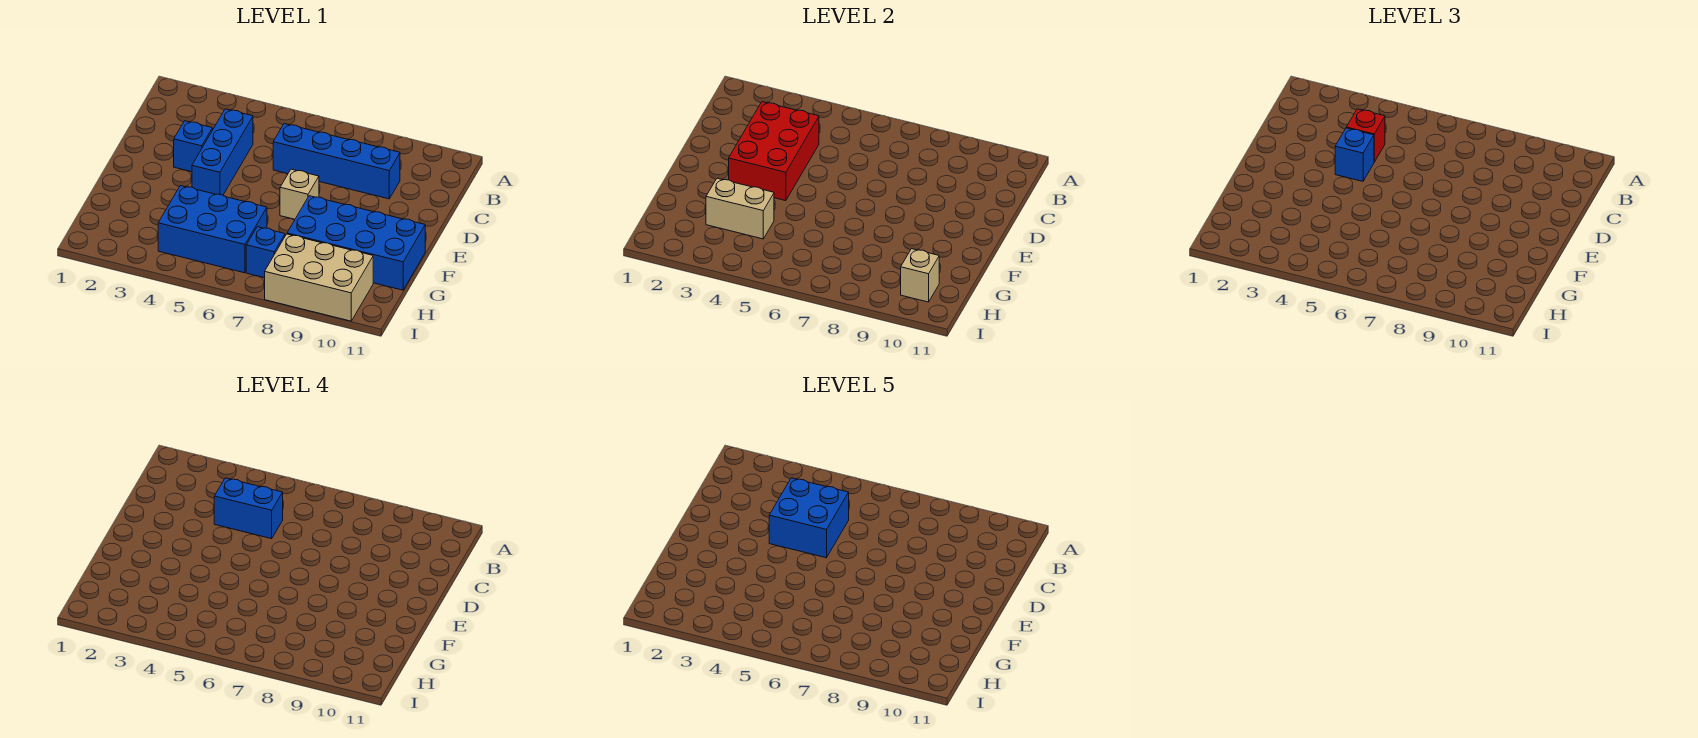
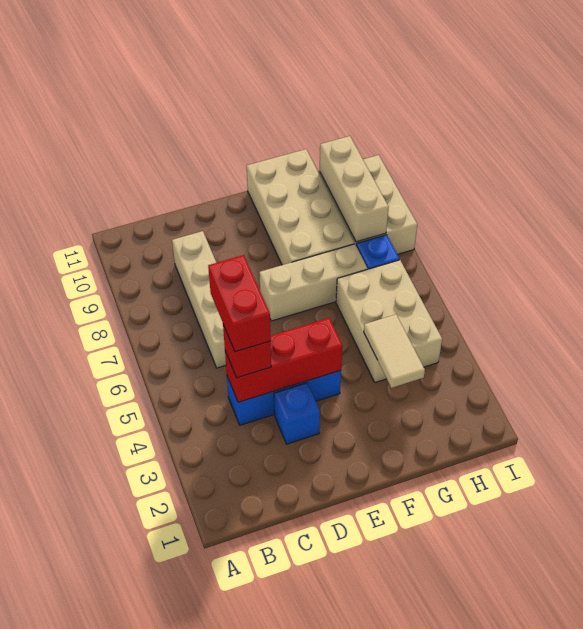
red 2x3 brick [729,102,819,201] -> red 1x3 brick [225,318,343,402]
blue 1x2 brick [214,478,283,539] -> red 1x2 brick [208,255,271,352]
blue 2x2 brick [769,478,849,558] -> none
blue 1x4 brick [273,124,400,199] -> tan 1x4 brick [172,231,226,368]
blue 1x1 brick [1335,128,1374,181] -> none
tan 1x1 brick [280,169,319,219] -> tan 1x3 brick [259,244,367,321]
blue 2x4 brick [287,196,425,290] -> tan 2x4 brick [247,149,354,265]
tan 1x2 brick [706,178,774,239] -> tan 1x2 tile [364,314,425,388]
blue 2x3 brick [158,186,267,273] -> tan 2x3 brick [336,260,442,383]
tan 1x1 brick [901,249,939,302] -> tan 1x3 brick [320,136,389,242]

